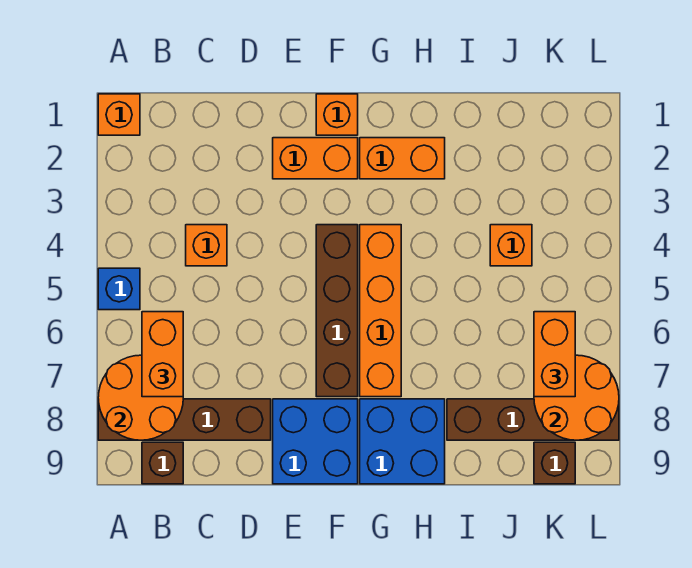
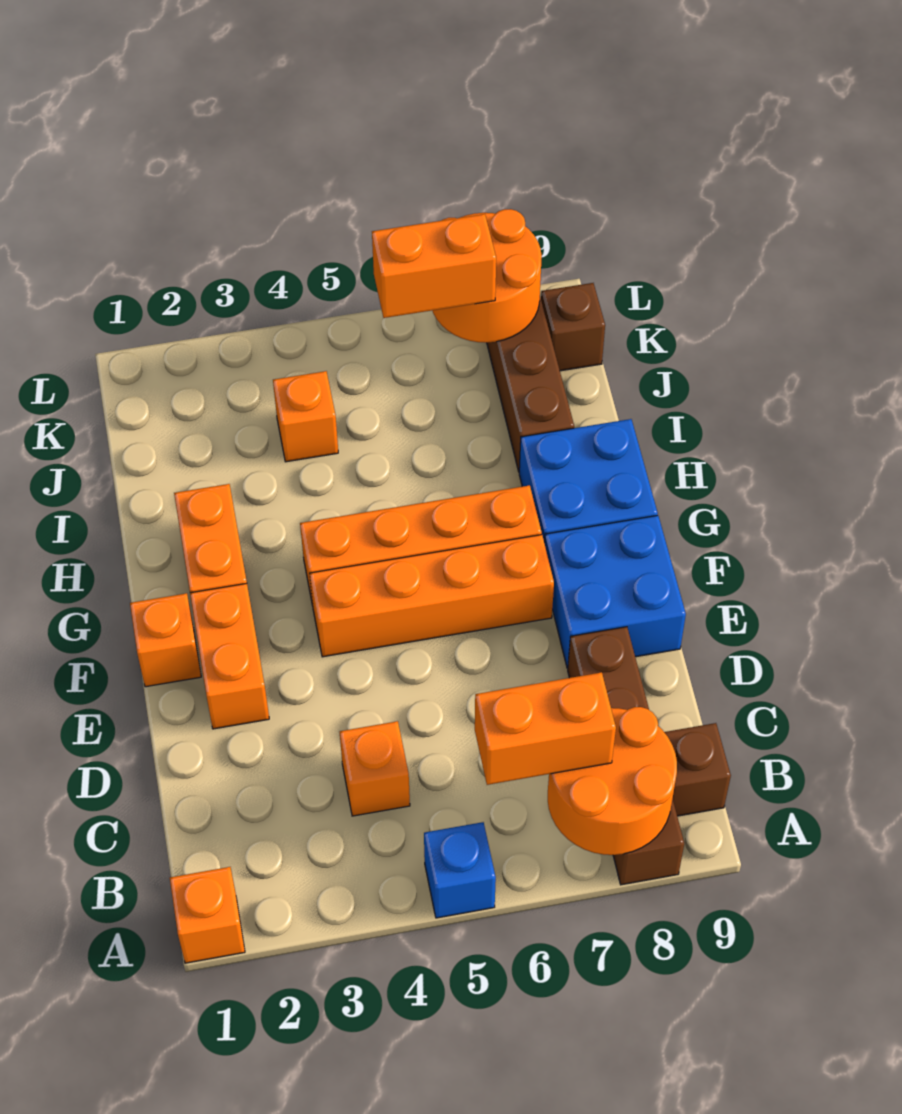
brown 1x4 brick [316,225,358,397] -> orange 1x4 brick [309,535,554,657]

